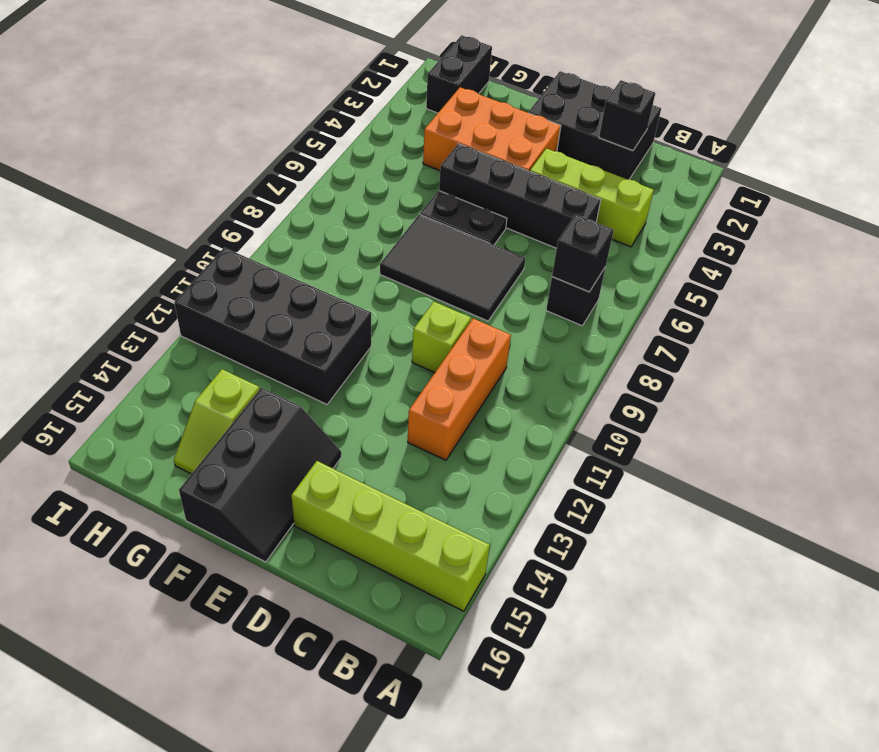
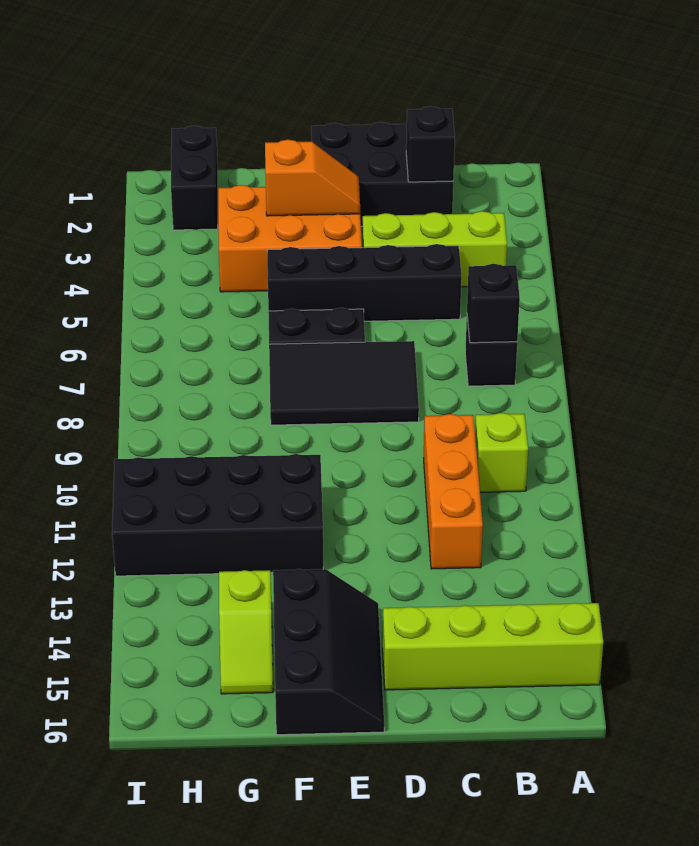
lime 1x1 brick [412,302,471,373] -> lime 1x1 brick moved to [475,413,528,492]
none -> orange 1x2 slope [265,140,360,216]

